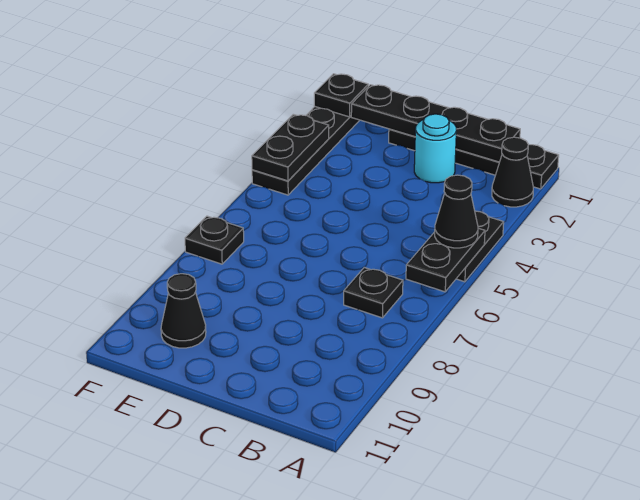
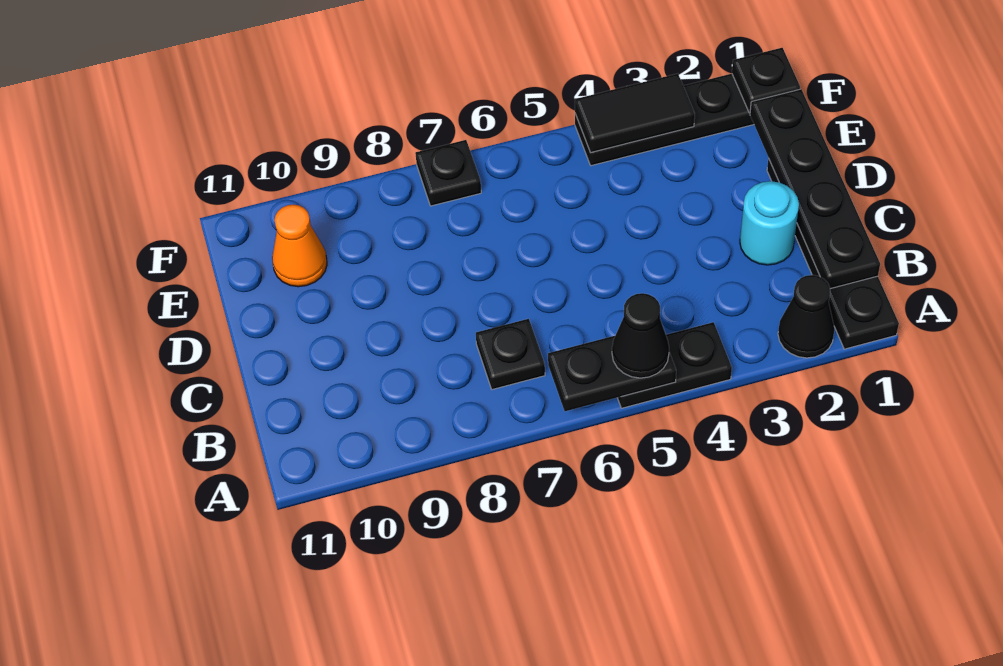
black 1x1 cone [161,274,206,348] -> orange 1x1 cone [272,205,327,287]
black 1x2 plate [252,114,329,181] -> black 1x2 tile [575,74,695,153]

